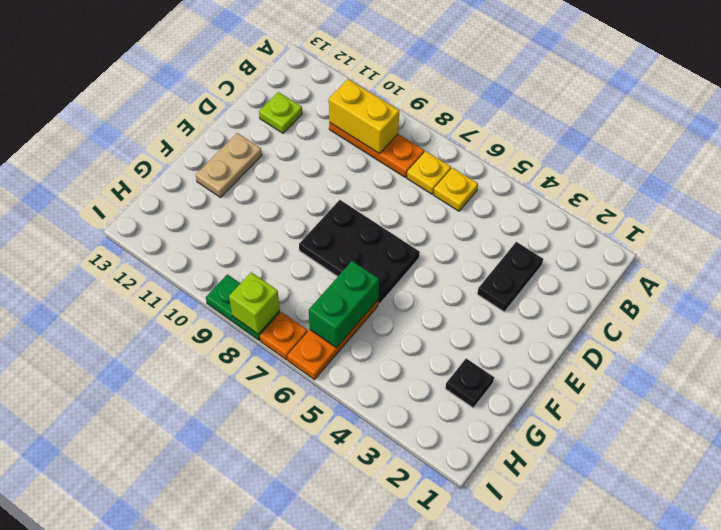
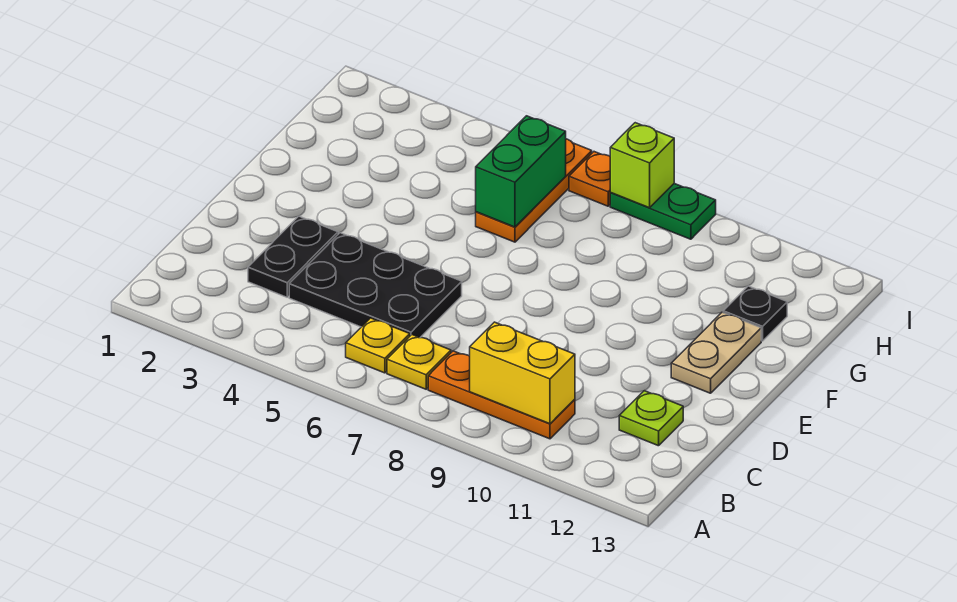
black 2x3 plate [299,200,420,304] -> black 2x3 plate moved to [289,233,462,338]
black 1x1 plate [445,359,494,408] -> black 1x1 plate moved to [723,286,787,341]

